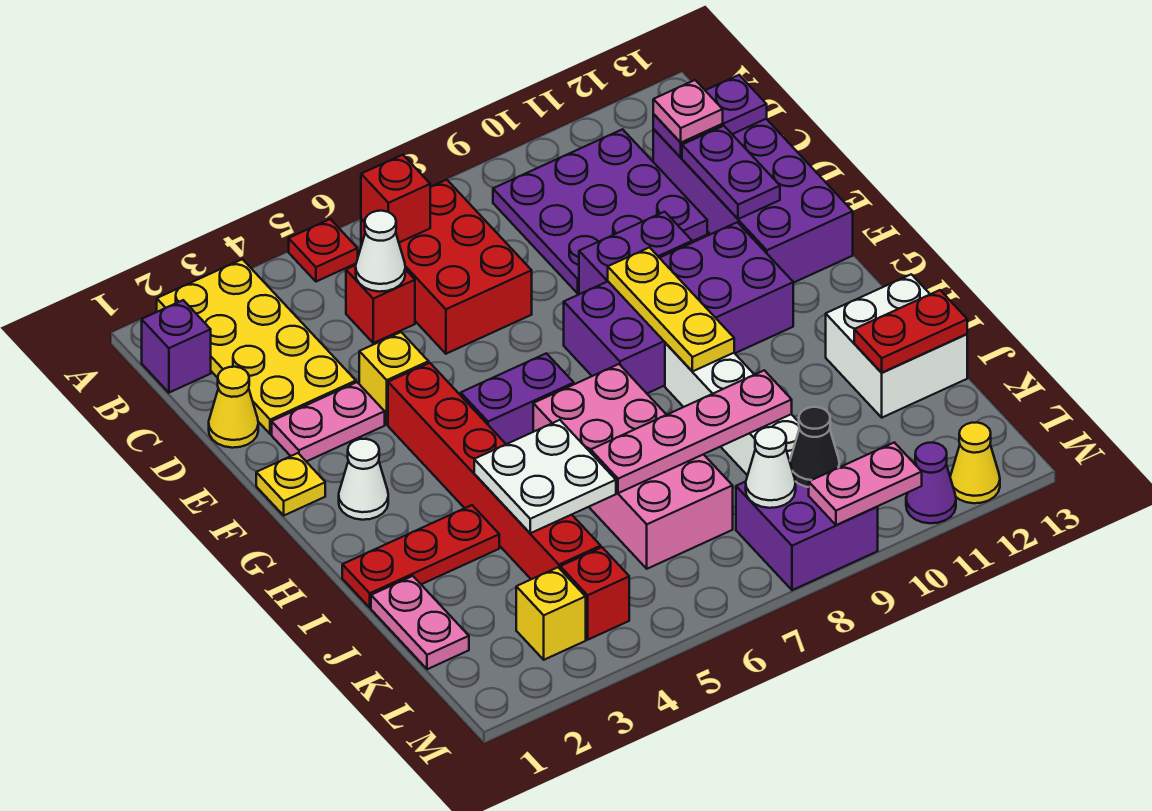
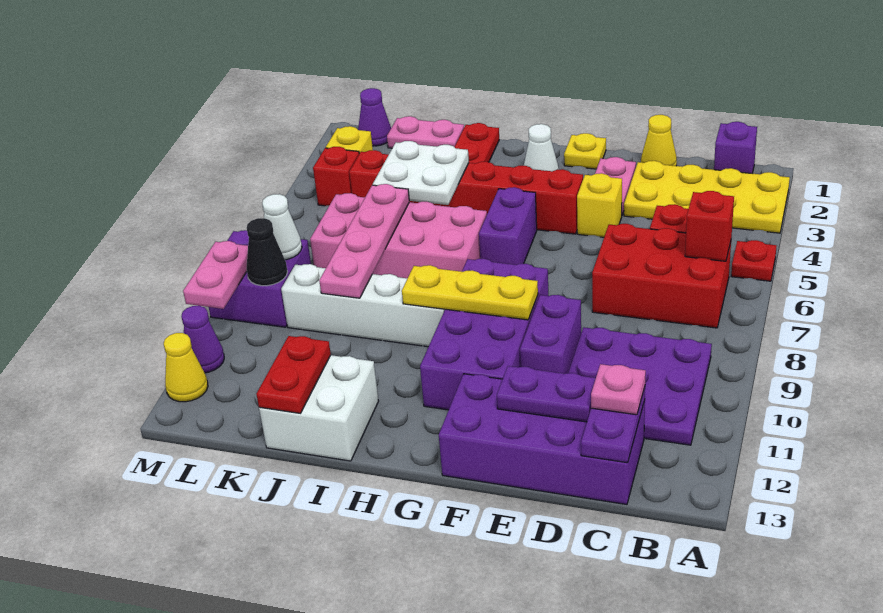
white 1x1 cone [356,211,405,292] -> none
none -> purple 1x1 cone [358,88,391,146]

